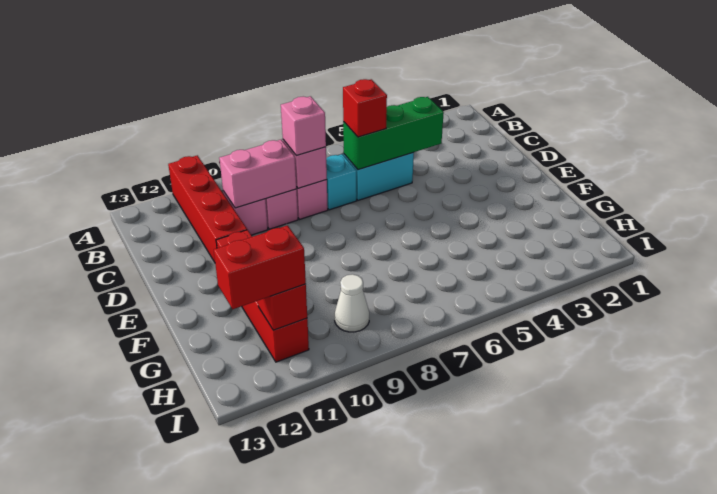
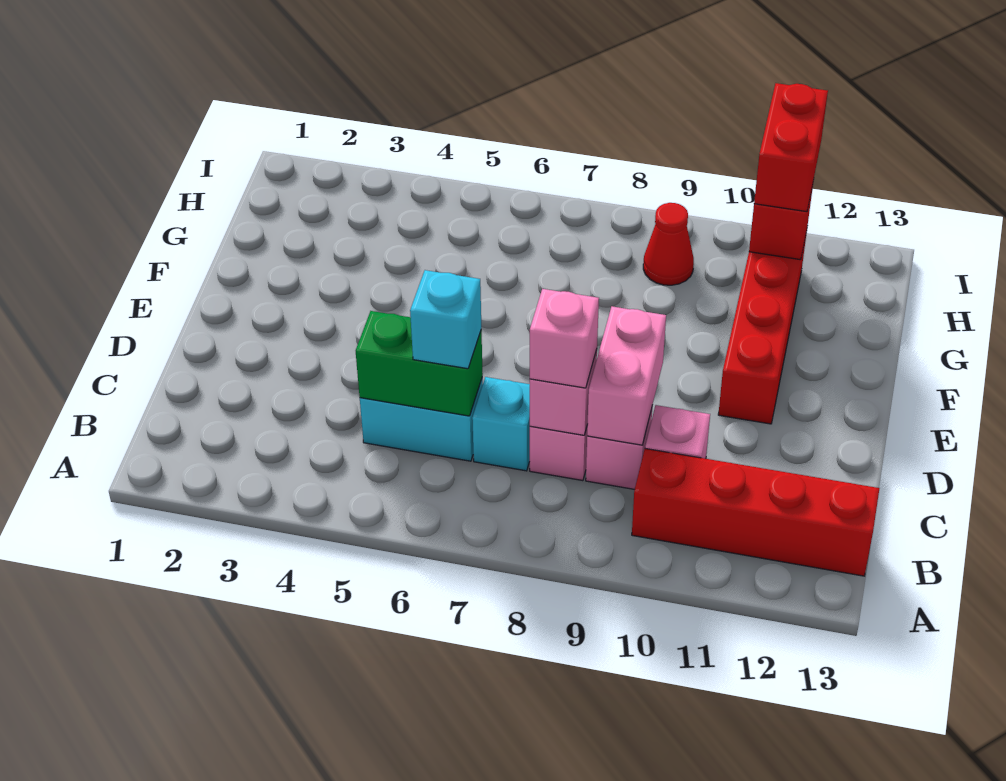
red 1x4 brick [168,155,247,262] -> red 1x4 brick turned to [632,449,880,576]
green 1x3 brick [343,97,444,170] -> green 1x2 brick [356,311,483,416]
red 1x1 brick [343,79,387,137] -> cyan 1x1 brick [410,270,481,369]
pink 1x2 brick [219,140,296,208] -> pink 1x2 brick turned to [587,306,666,445]
white 1x1 cone [335,274,369,332] -> red 1x1 cone [643,203,694,285]
red 1x2 brick [214,226,306,309] -> red 1x2 brick turned to [754,83,828,212]

